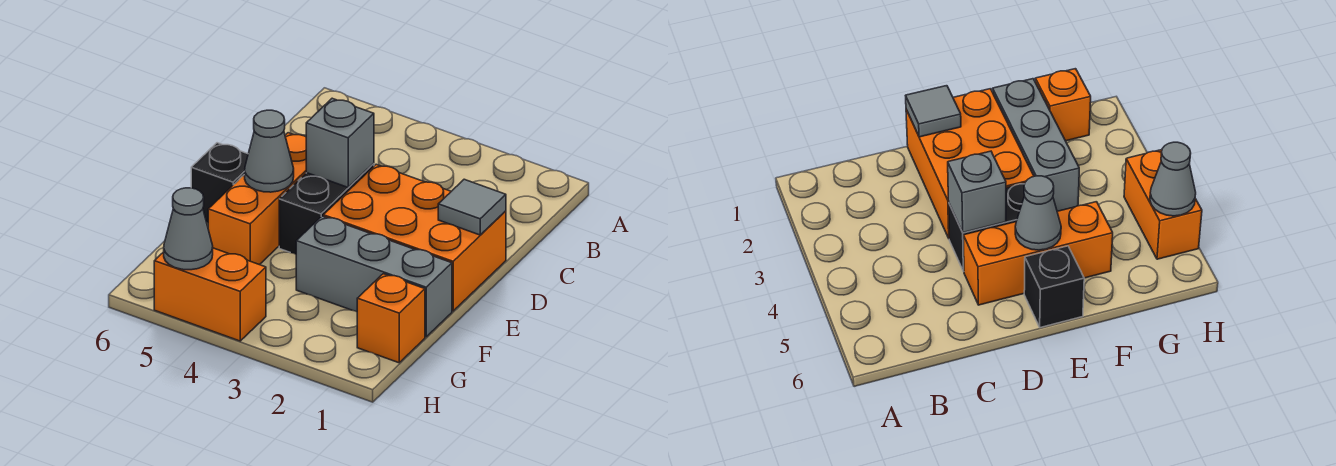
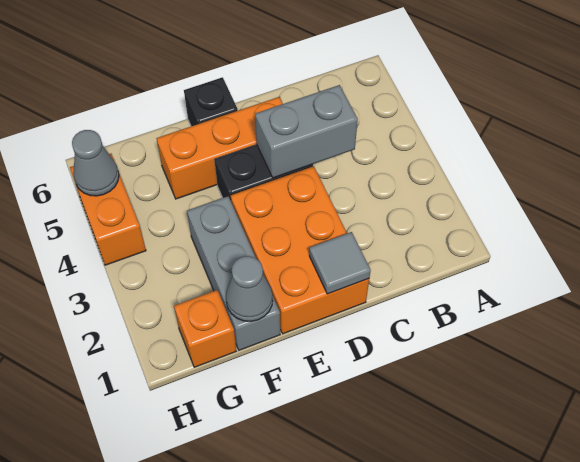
grey 1x1 brick [306,98,374,187] -> grey 1x2 brick [255,85,358,178]
grey 1x1 cone [245,110,294,192] -> grey 1x1 cone moved to [226,256,273,321]

